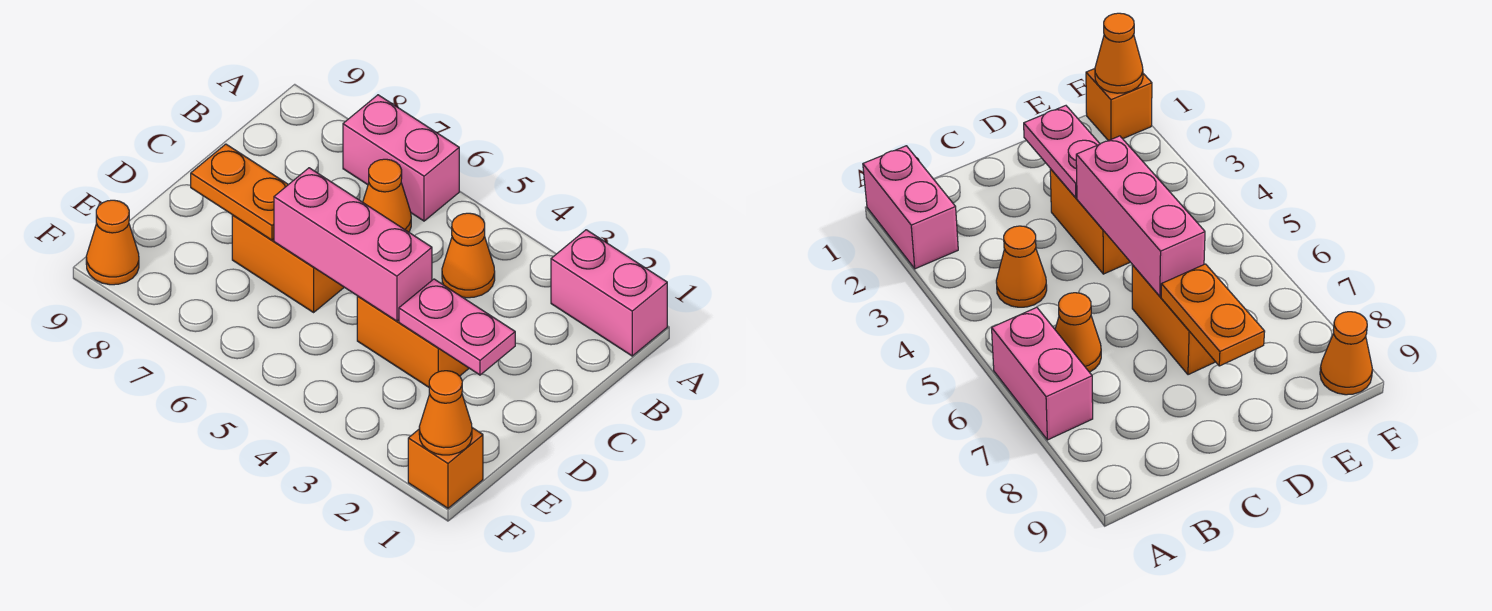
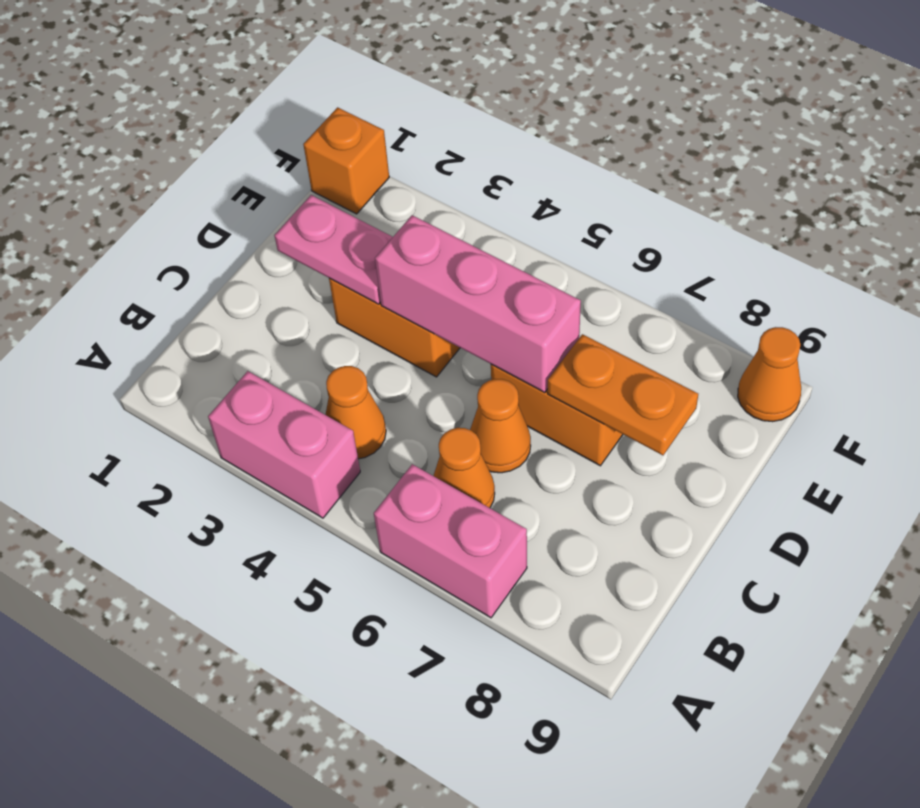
pink 1x2 brick [551,230,667,356] -> pink 1x2 brick moved to [208,371,360,518]
orange 1x1 cone [419,371,472,455] -> orange 1x1 cone moved to [470,379,531,473]

